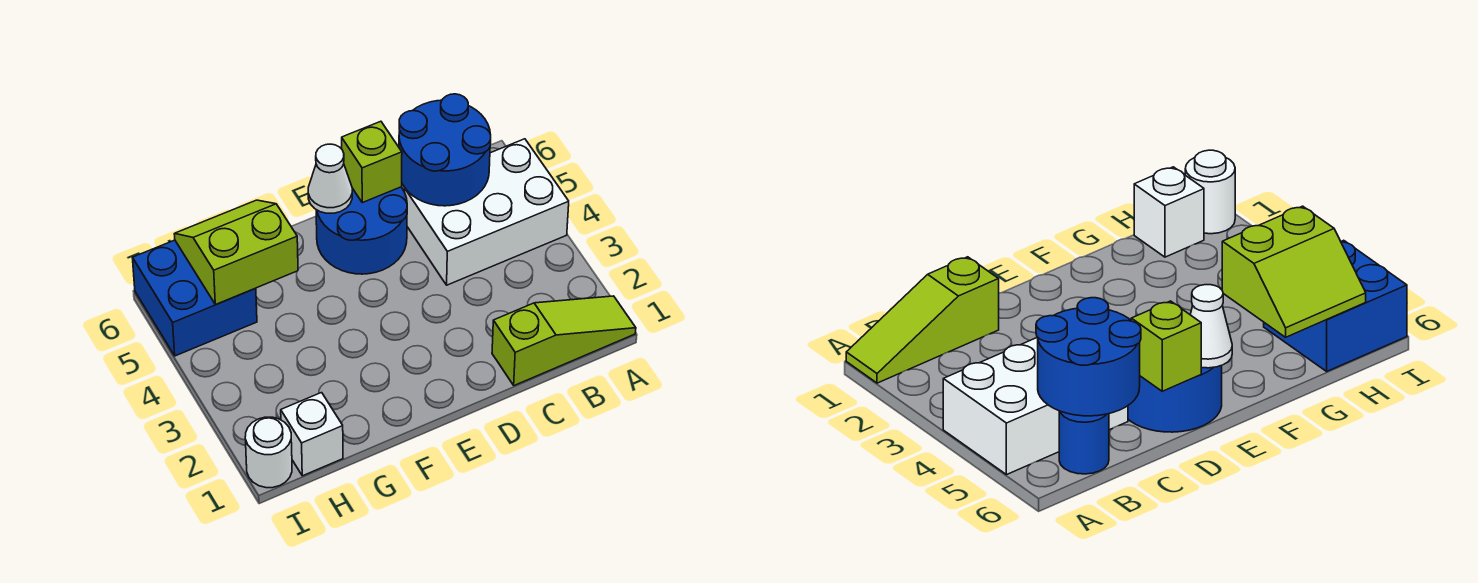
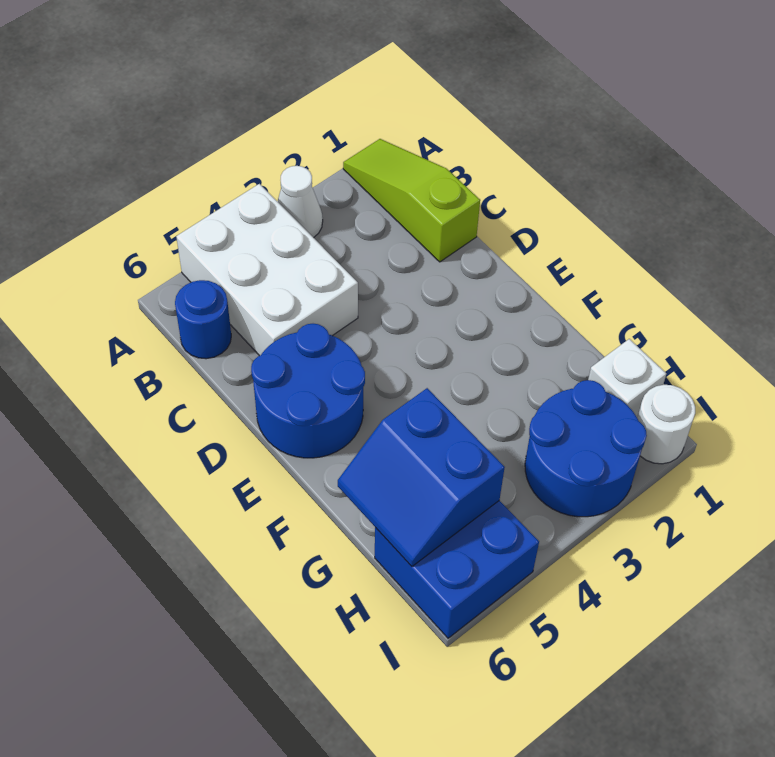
blue 2x2 round brick [399,94,491,206] -> blue 2x2 round brick moved to [525,380,647,517]
lime 1x1 brick [342,121,402,203] -> none
white 1x1 cone [308,144,352,213] -> white 1x1 cone moved to [277,166,323,238]
lime 2x2 slope [174,200,298,305] -> blue 2x2 slope [338,388,505,566]

